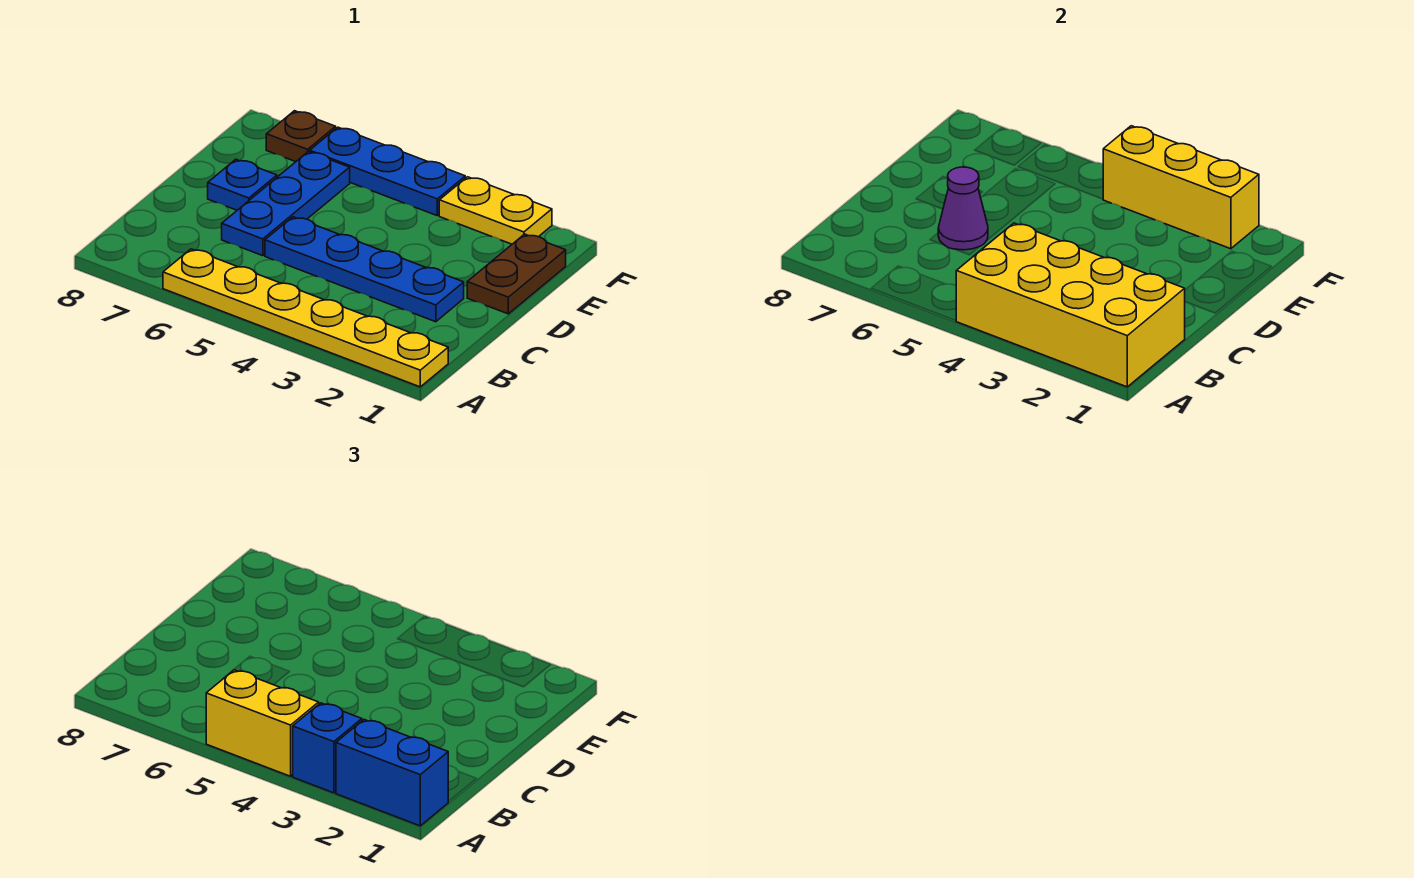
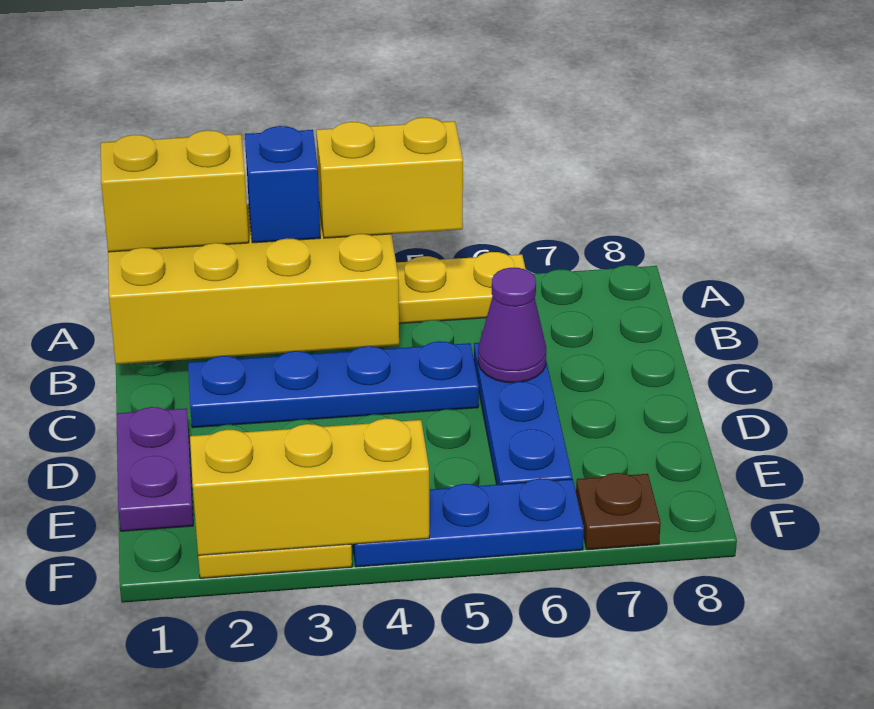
blue 1x2 brick [336,720,448,826] -> yellow 1x2 brick [101,130,249,252]
brown 1x2 plate [467,234,566,314] -> purple 1x2 plate [116,407,193,531]
blue 1x1 plate [208,159,277,210] -> none

